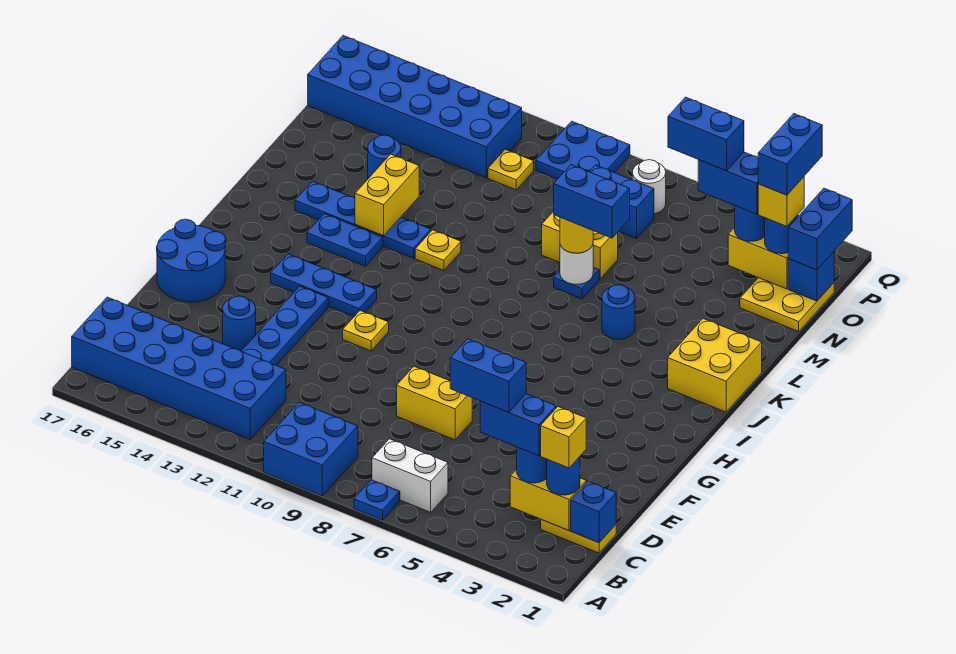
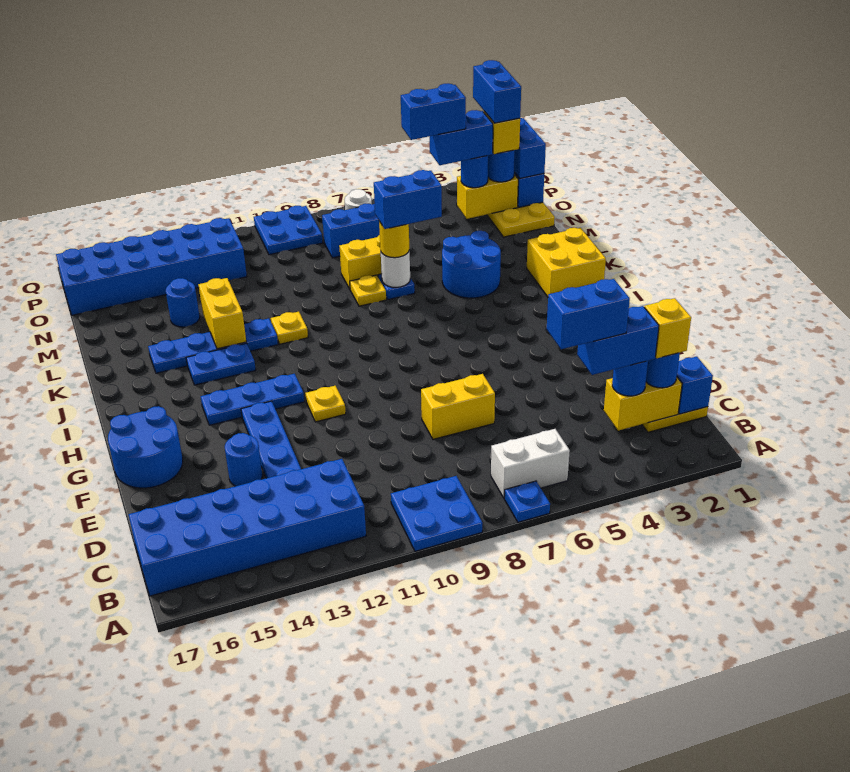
blue 2x2 brick [264,402,358,496] -> blue 2x2 plate [391,476,482,551]
blue 1x1 round brick [602,285,635,339] -> blue 2x2 round brick [442,231,501,298]
yellow 1x1 plate [488,149,534,190] -> yellow 1x1 plate moved to [350,275,386,306]

